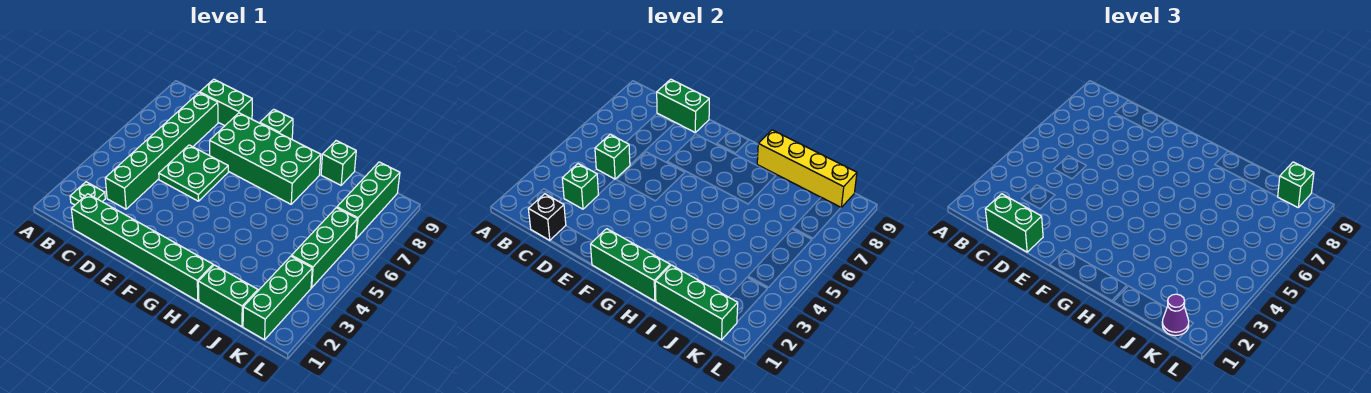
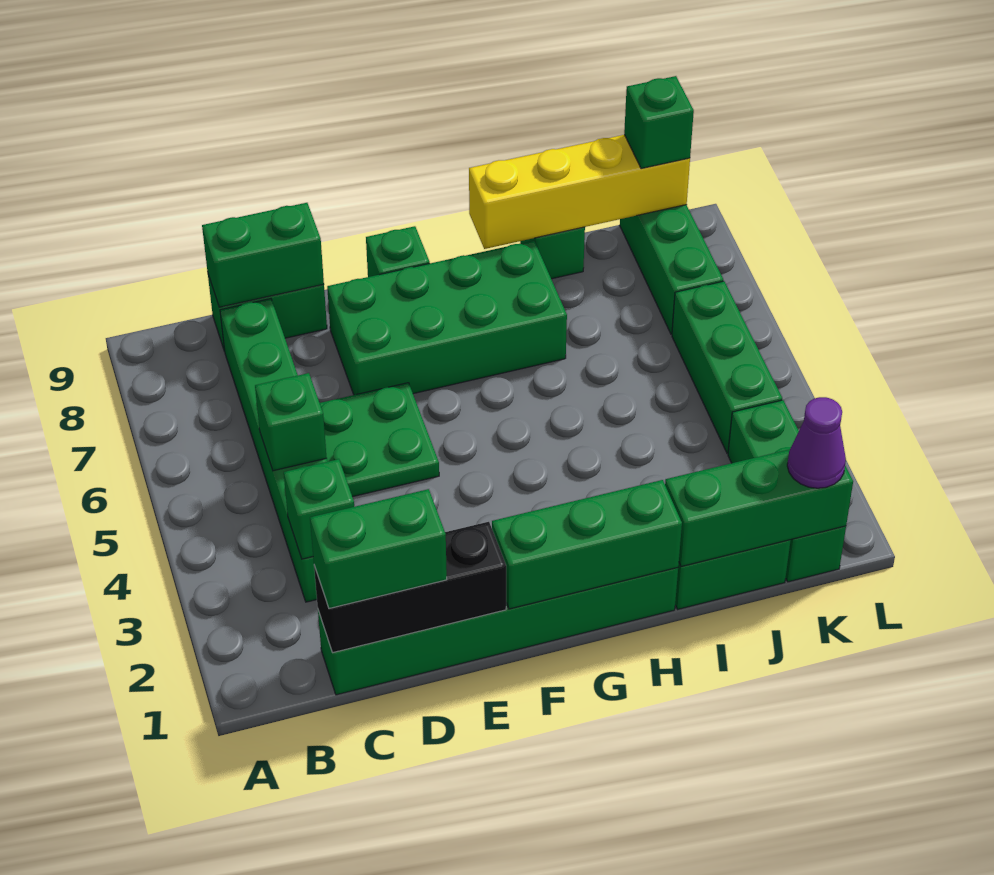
green 1x1 plate [70,182,105,205] -> none
black 1x1 brick [528,194,566,240] -> black 1x3 brick [314,522,506,653]

